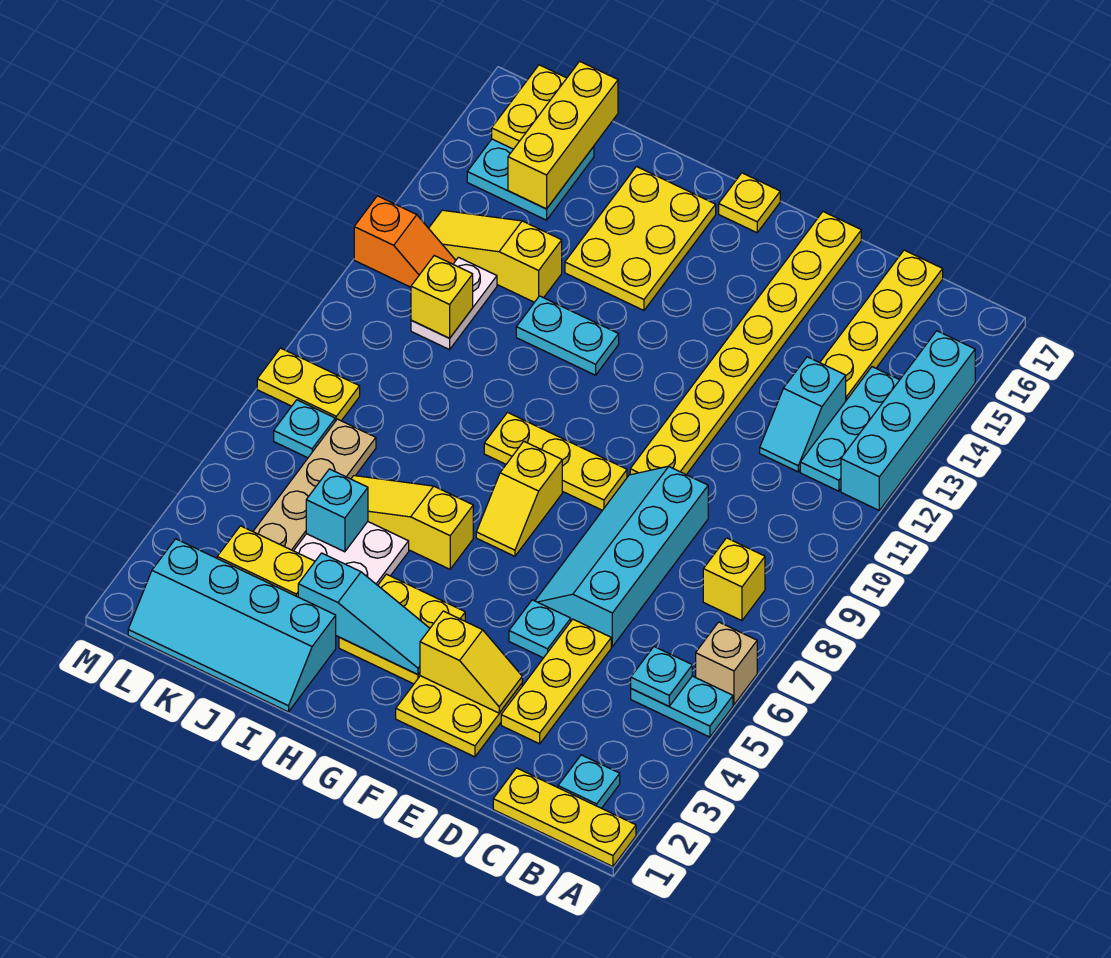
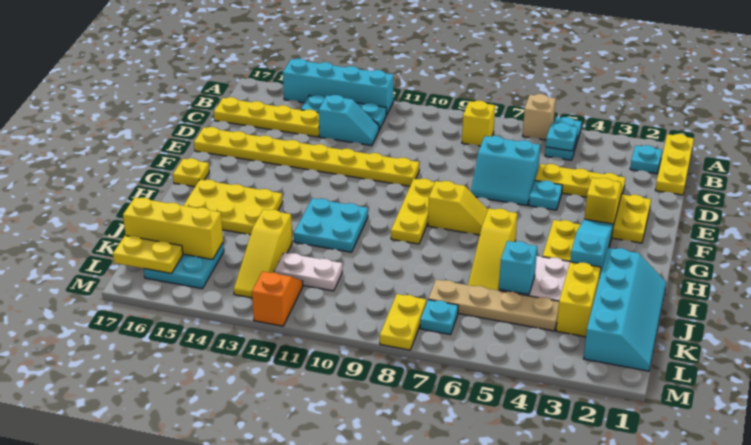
cyan 2x4 slope [535,466,708,647] -> cyan 2x2 slope [471,136,540,205]
cyan 1x2 plate [516,296,619,375] -> cyan 2x2 plate [294,198,368,252]
yellow 1x1 brick [411,256,473,338] -> none

